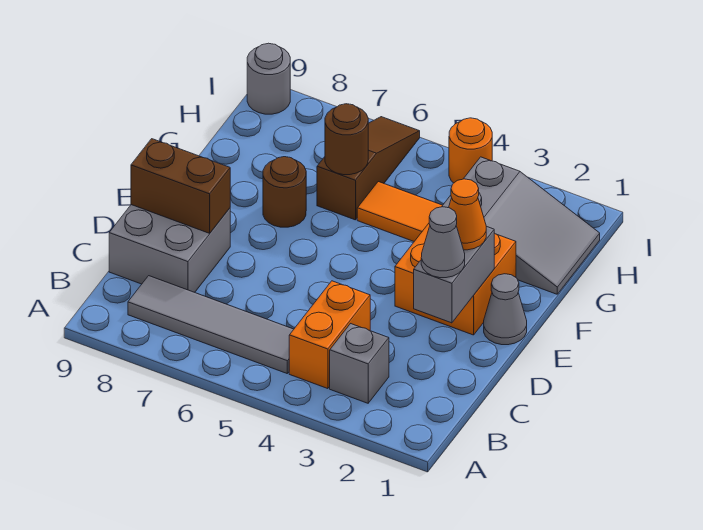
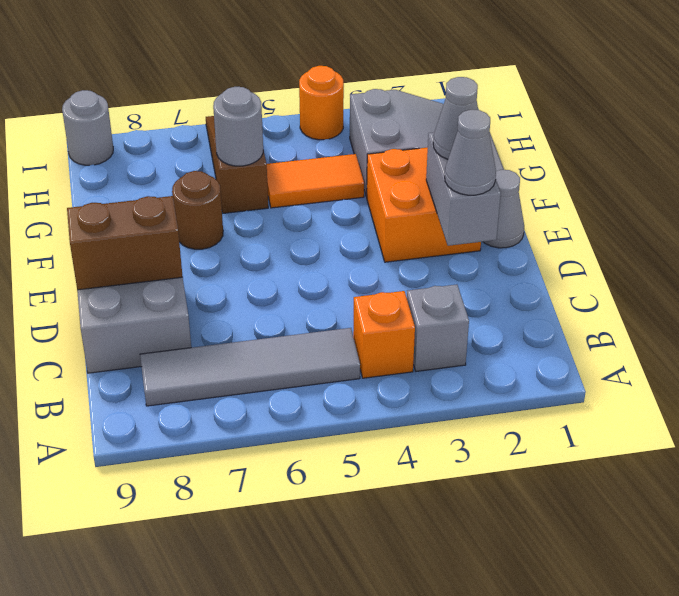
orange 1x2 brick [289,281,370,389] -> orange 1x1 brick [353,291,415,378]
orange 1x1 cone [449,179,486,250] -> grey 1x1 cone [433,77,478,159]
brown 1x1 round brick [325,104,368,175] -> grey 1x1 round brick [213,87,263,166]

